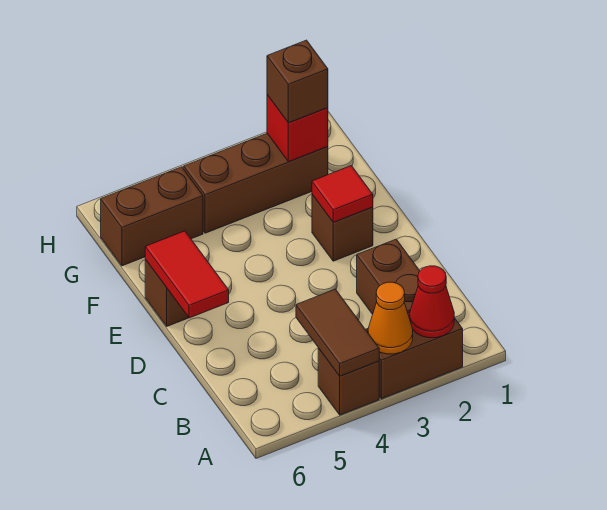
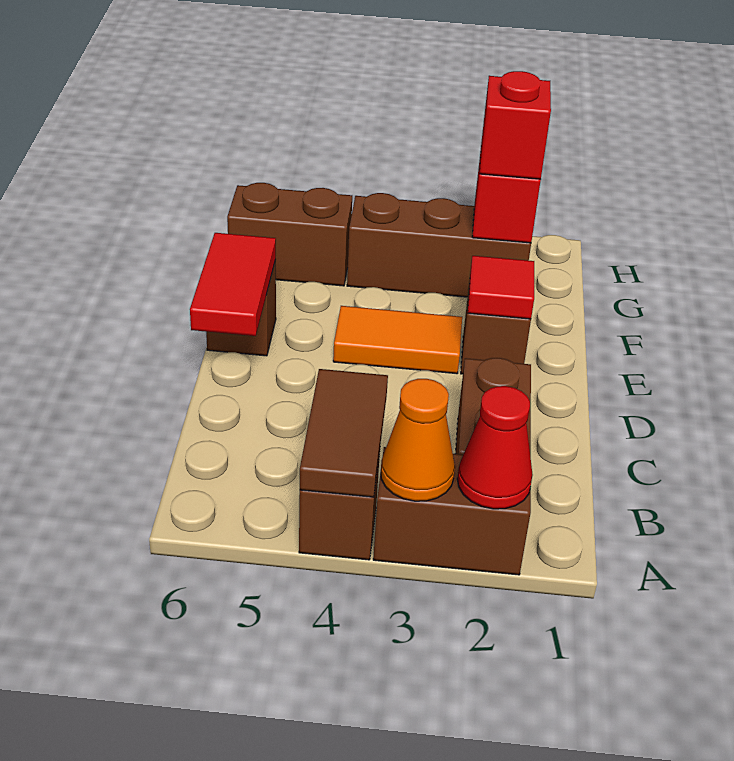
none -> orange 1x2 tile [333,306,462,374]
brown 1x1 brick [267,40,328,123] -> red 1x1 brick [480,71,551,179]

